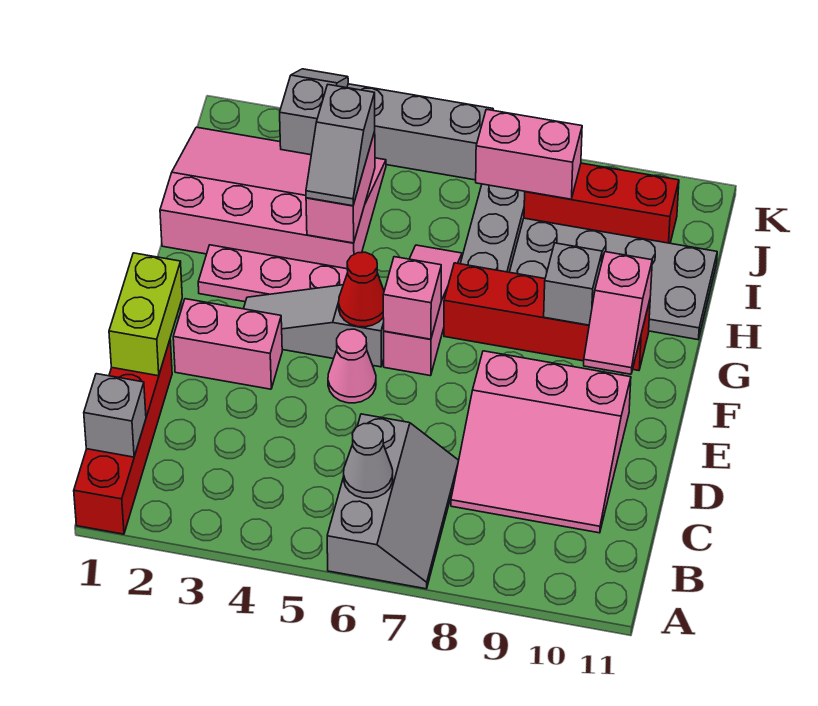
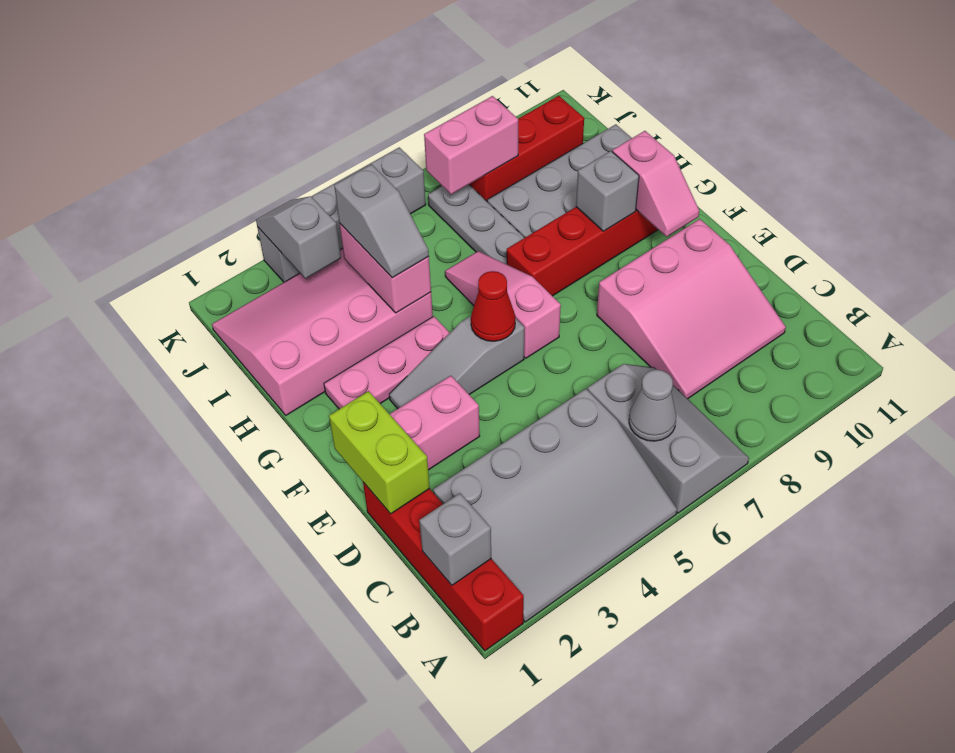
none -> grey 3x4 slope [433,389,677,622]
pink 1x1 cone [328,329,376,403] -> none
pink 1x1 brick [383,257,441,339] -> none

